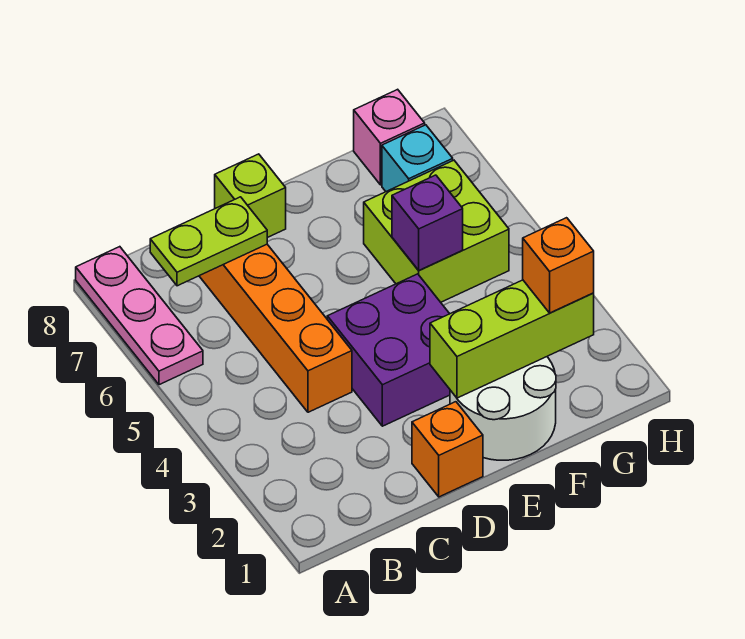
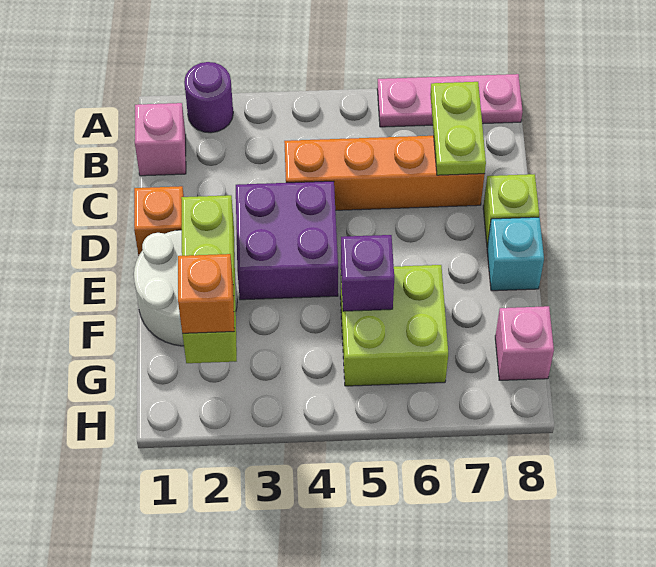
none -> purple 1x1 round brick [184,62,233,133]
none -> pink 1x1 brick [135,103,186,176]
cyan 1x1 brick [382,125,453,191] -> cyan 1x1 brick moved to [487,217,544,291]

